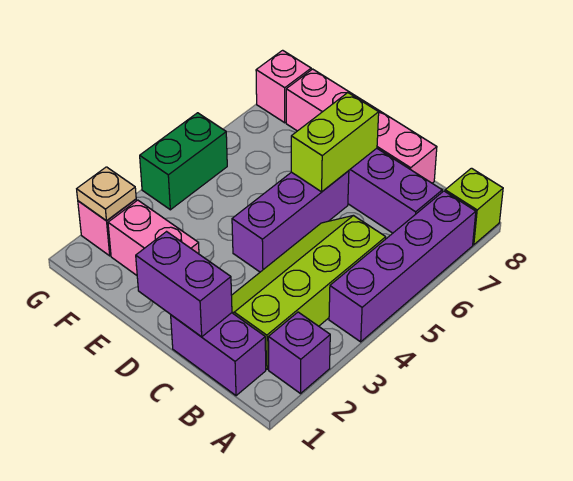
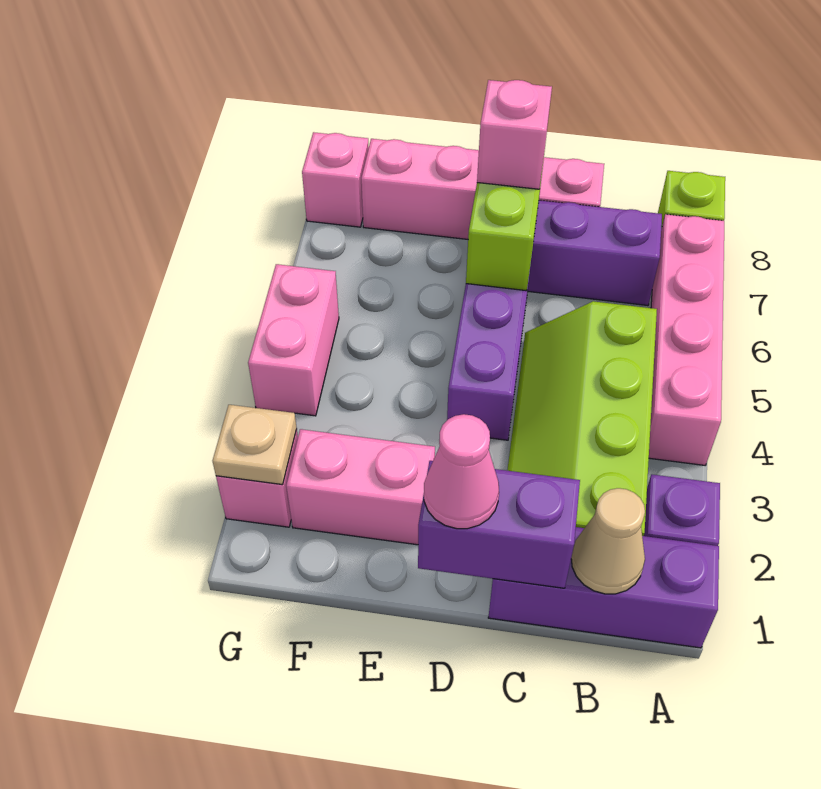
purple 1x4 brick [329,191,476,342] -> pink 1x4 brick [649,214,724,465]
purple 1x2 brick [171,313,266,396] -> purple 1x3 brick [488,527,719,648]
none -> tan 1x1 cone [571,488,645,594]
none -> pink 1x1 cone [424,414,499,529]
none -> pink 1x1 brick [477,80,552,189]
green 1x2 brick [140,113,227,210] -> pink 1x2 brick [248,264,339,416]

